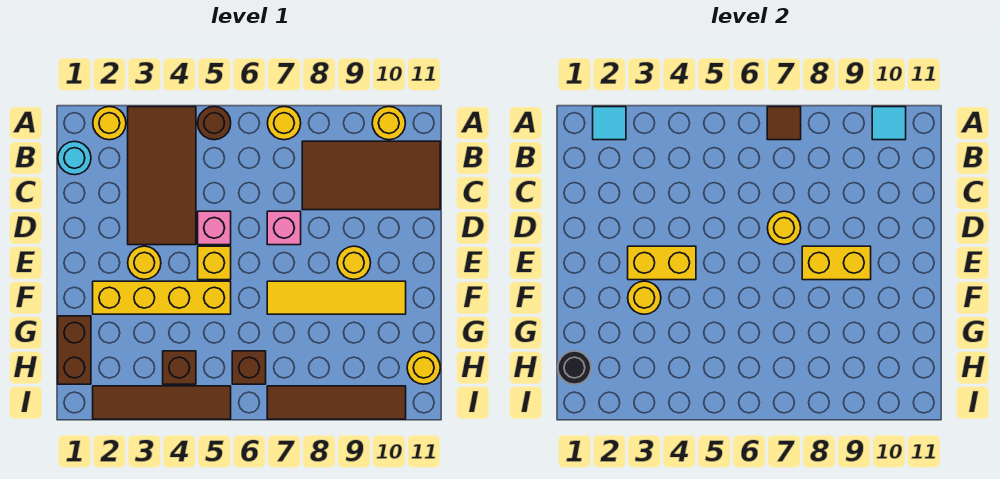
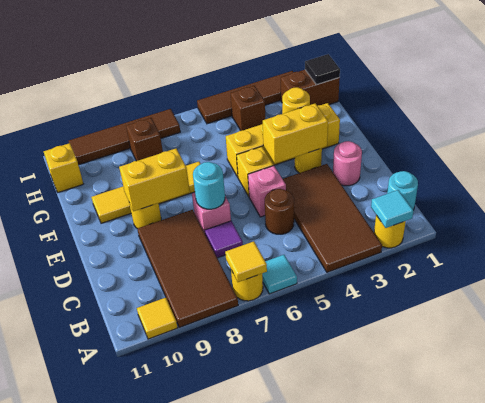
brown 1x1 round brick [198,107,231,140] -> brown 1x1 round brick moved to [265,189,294,234]
brown 1x1 tile [767,107,801,140] -> yellow 1x1 tile [225,241,267,282]
yellow 1x1 round brick [372,107,405,140] -> yellow 1x1 tile [137,298,178,339]
cyan 1x1 tile [872,107,906,140] -> cyan 1x1 tile moved to [262,255,297,294]
brown 2x4 tile [302,141,440,210] -> brown 2x4 tile turned to [137,210,238,328]
none -> purple 1x1 tile [205,221,243,258]
none -> pink 1x1 round brick [333,141,362,186]
yellow 1x1 round brick [768,211,801,245] -> cyan 1x1 round brick [193,162,225,209]
brown 1x2 brick [58,316,91,384] -> brown 1x2 brick turned to [281,70,340,106]
black 1x1 round brick [558,351,591,384] -> black 1x1 tile [305,54,340,85]
brown 1x1 brick [232,351,266,384] -> brown 1x1 brick moved to [126,118,163,161]
yellow 1x1 round brick [407,351,440,384] -> yellow 1x1 brick [44,143,83,192]

